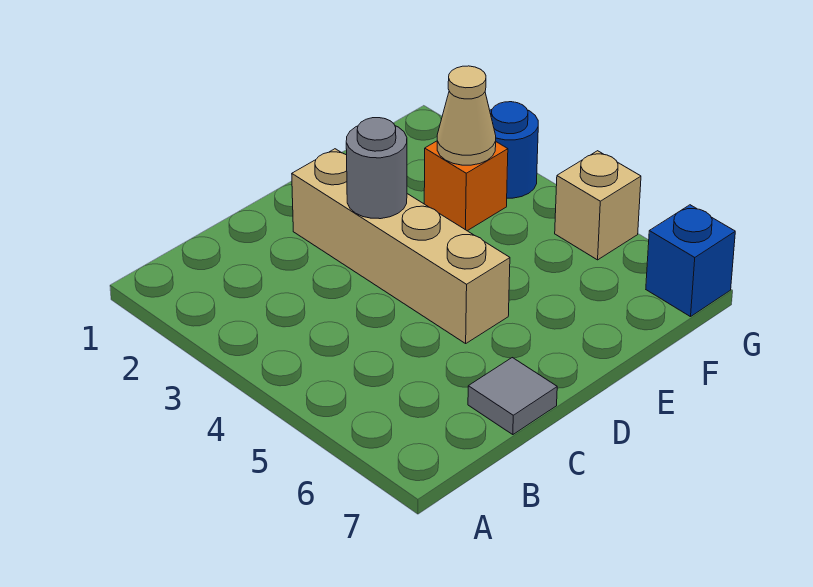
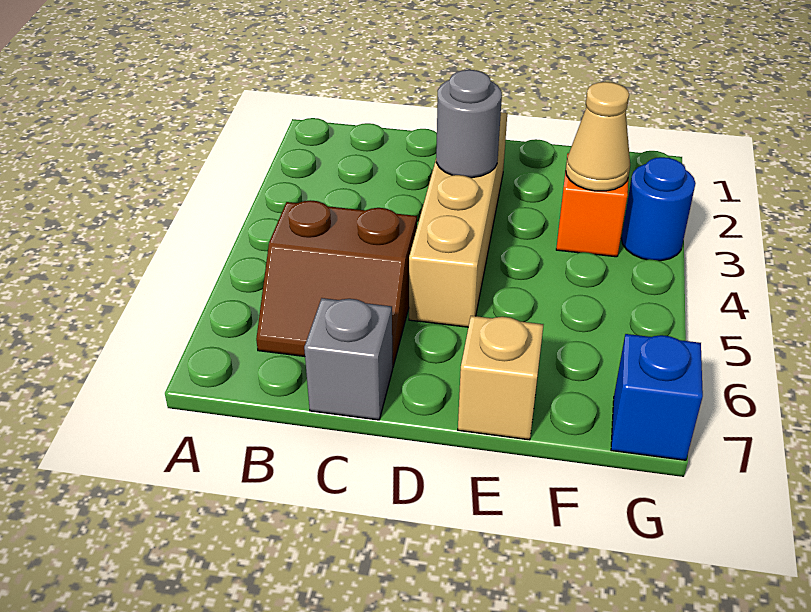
none -> brown 2x2 slope [256,200,417,366]
grey 1x1 tile [468,358,557,435] -> grey 1x1 brick [304,298,393,420]
tan 1x1 brick [555,151,641,260] -> tan 1x1 brick moved to [458,316,543,440]

